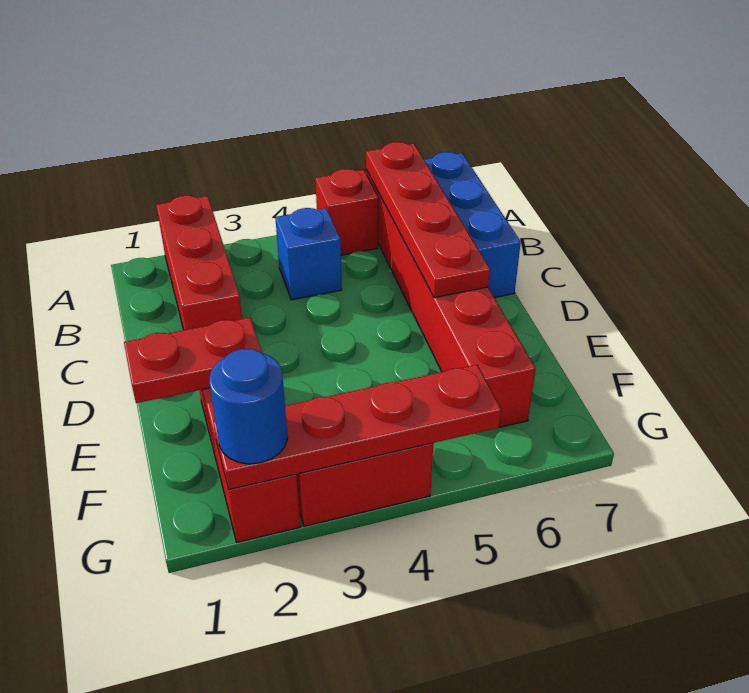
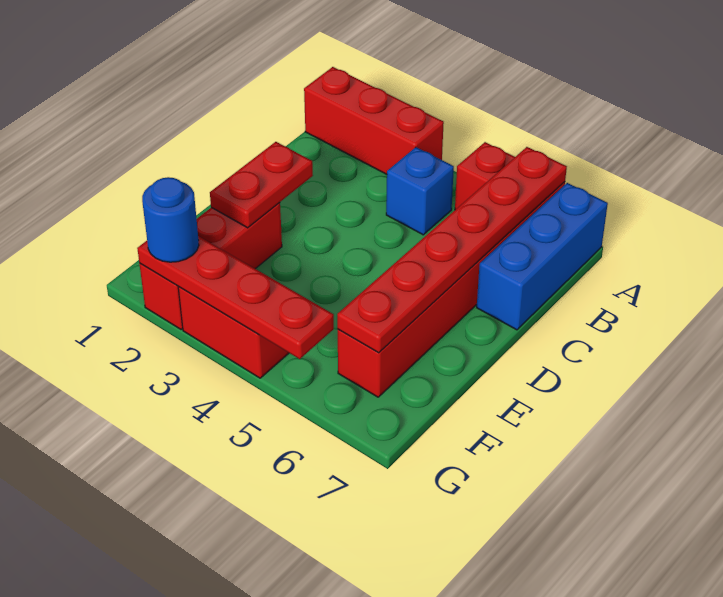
red 1x3 brick [156,196,242,330] -> red 1x3 brick turned to [304,67,444,174]
red 1x4 plate [366,142,490,298] -> red 1x6 plate [337,147,567,353]
red 1x2 plate [124,318,262,403] -> red 1x2 plate turned to [210,142,313,228]

